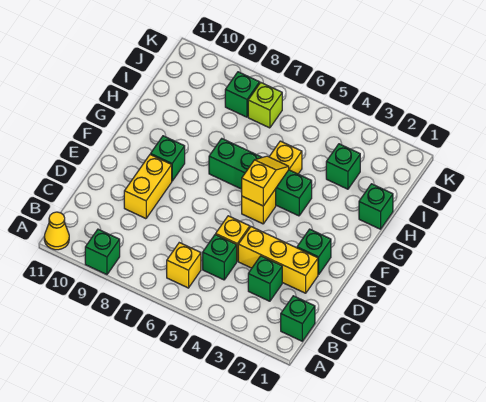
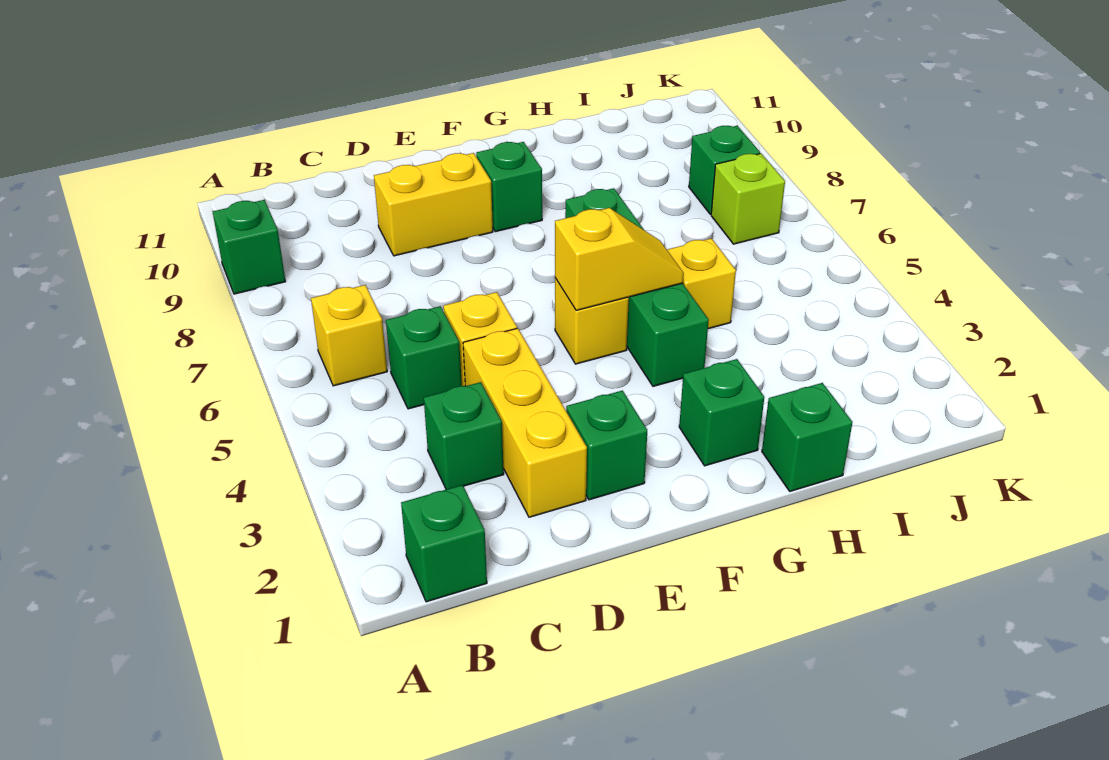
yellow 1x1 cone [44,212,69,250] -> none
green 1x1 brick [326,144,360,189] -> green 1x1 brick moved to [679,359,764,466]

